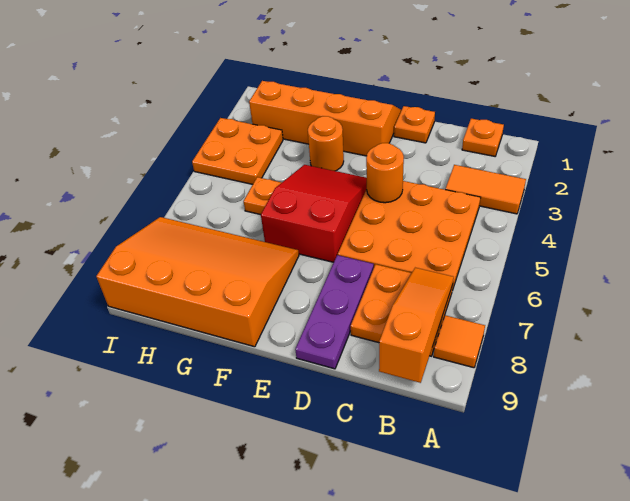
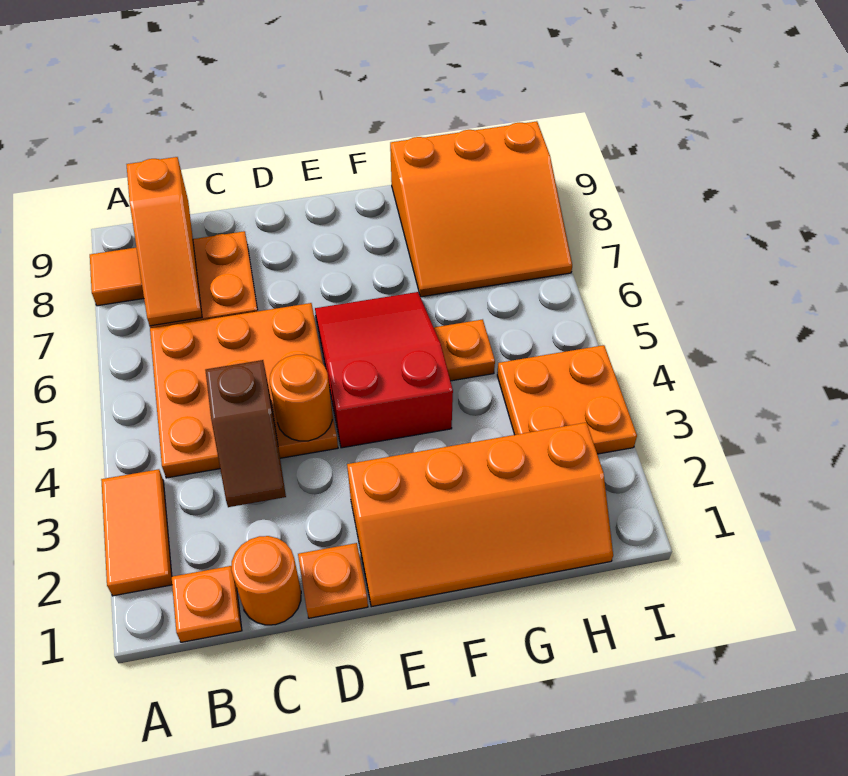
orange 1x2 tile [445,165,526,214] -> orange 1x2 tile turned to [101,469,172,596]
none -> brown 1x2 slope [205,360,286,507]
purple 1x3 plate [295,255,374,369] -> none
red 2x3 slope [261,165,367,262] -> red 2x3 slope turned to [315,292,453,448]
orange 1x1 round brick [308,116,344,171] -> orange 1x1 round brick moved to [231,536,301,625]
orange 3x4 slope [96,217,299,347] -> orange 3x3 slope [390,121,572,297]

